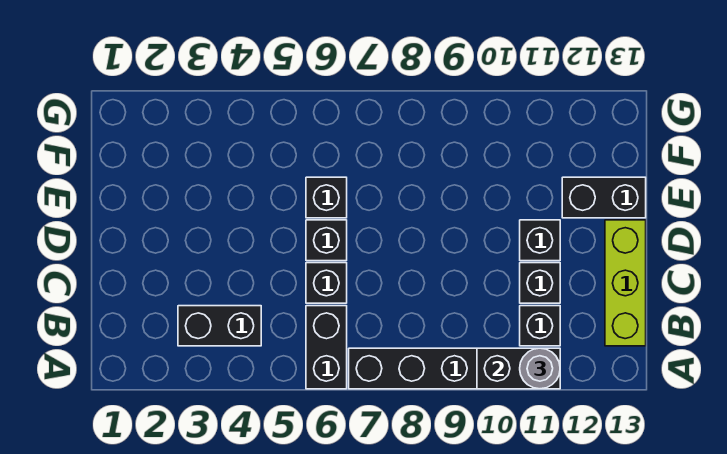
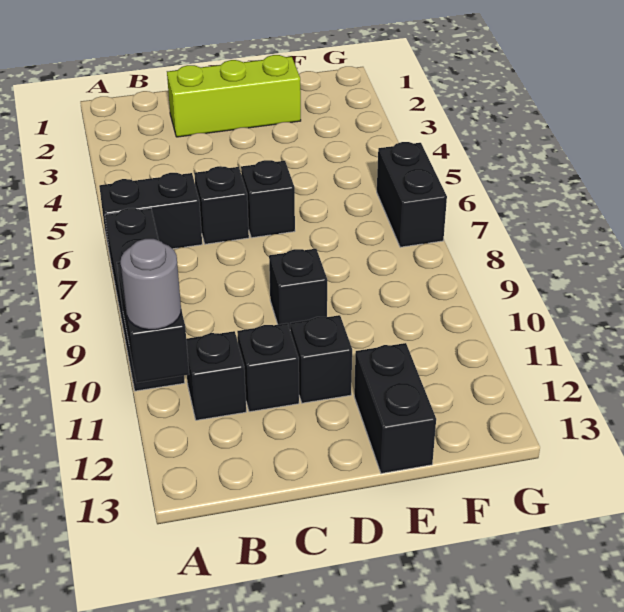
black 1x2 brick [178,306,261,346] -> black 1x2 brick moved to [377,142,447,247]
lime 1x3 brick [605,220,646,346] -> lime 1x3 brick moved to [167,55,301,137]
black 1x1 brick [306,177,347,218] -> black 1x1 brick moved to [269,249,327,329]

